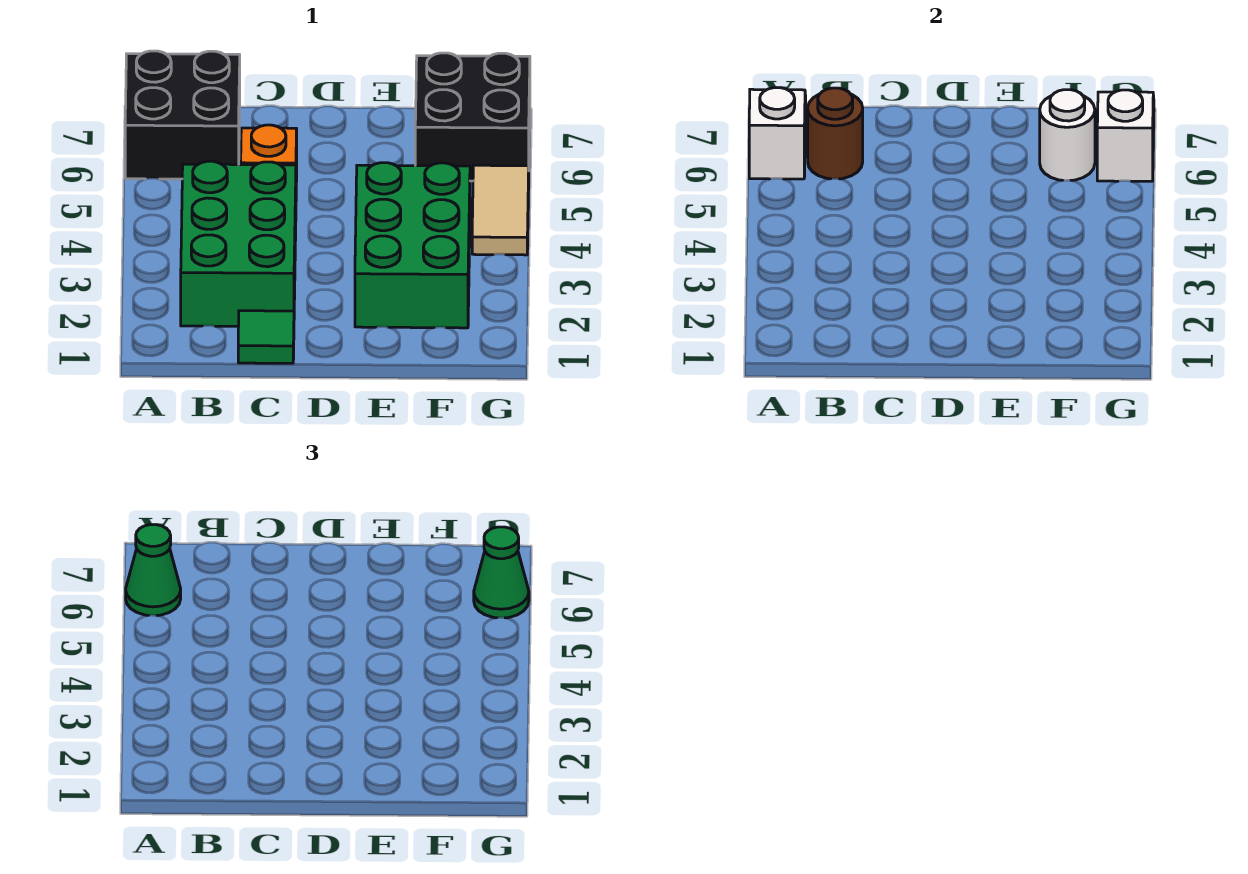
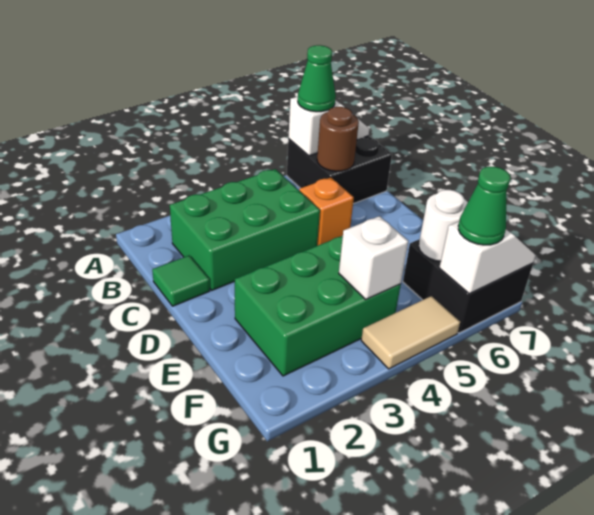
none -> white 1x1 brick [339,216,408,299]

